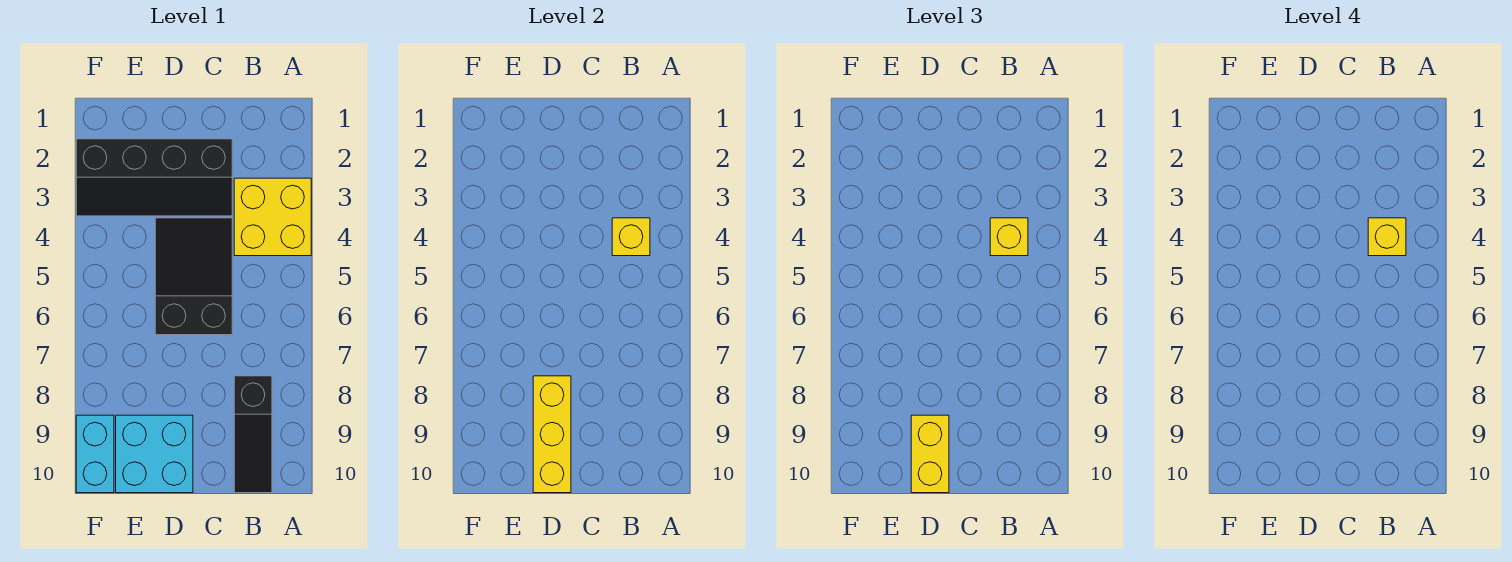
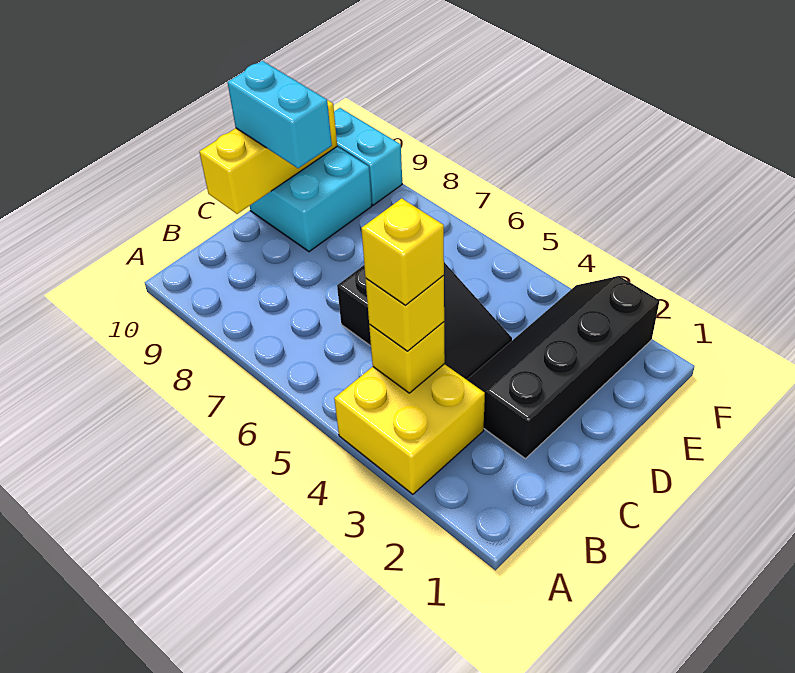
black 1x3 slope [234,376,272,493] -> none
yellow 1x3 brick [533,376,571,493] -> yellow 1x3 brick turned to [199,100,337,214]
yellow 1x2 brick [911,415,949,493] -> cyan 1x2 brick [228,61,332,168]

